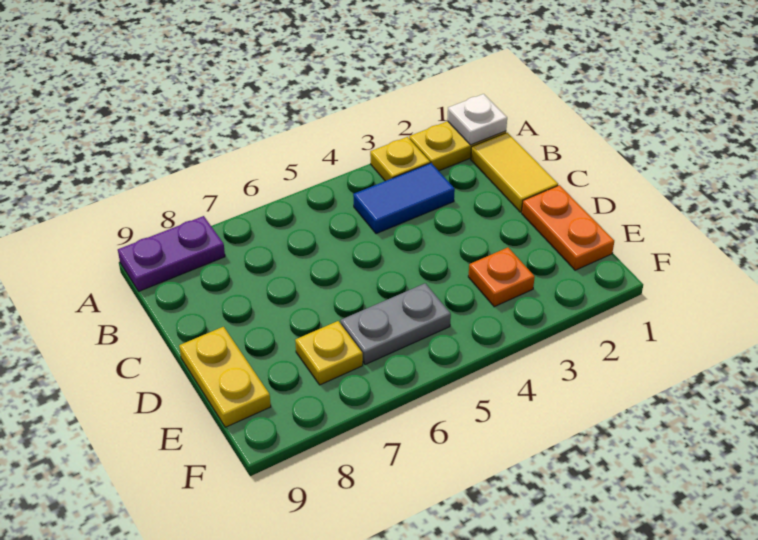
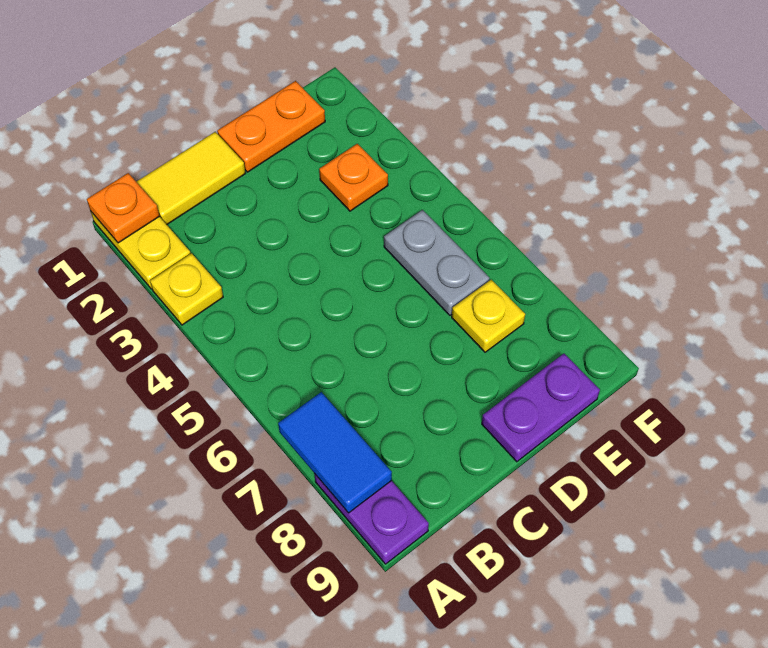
white 1x1 plate [447,94,507,145] -> orange 1x1 plate [87,173,159,243]
blue 1x2 tile [353,163,455,234] -> blue 1x2 tile moved to [278,392,392,513]
yellow 1x2 plate [179,327,271,427] -> purple 1x2 plate [482,354,600,462]

